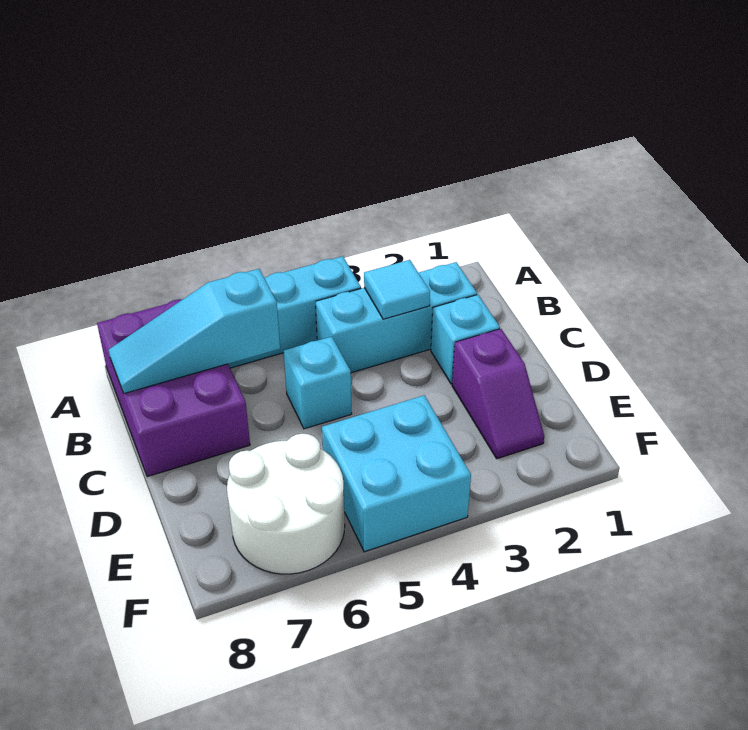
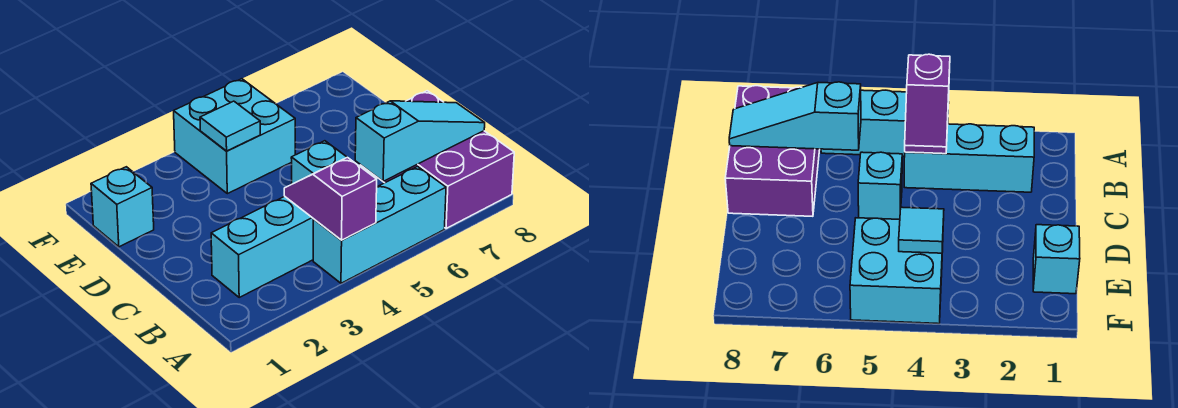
cyan 1x1 tile [364,260,430,319] -> cyan 1x1 tile moved to [200,101,260,151]
cyan 1x1 brick [431,295,500,384] -> cyan 1x1 brick moved to [91,167,154,247]
purple 1x2 slope [452,329,544,459] -> purple 1x2 slope moved to [284,157,377,240]
white 2x2 round brick [227,433,345,574] -> none

